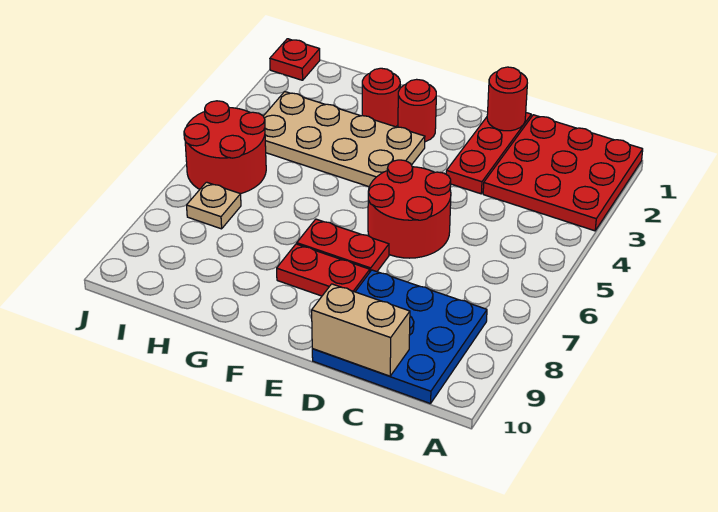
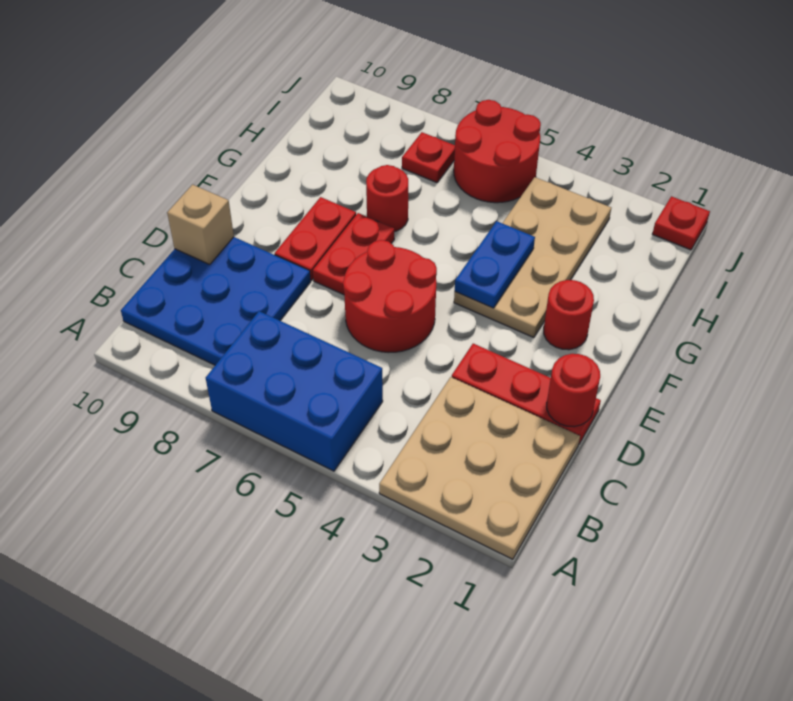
red 3x3 plate [483,115,643,231] -> tan 3x3 plate [379,377,580,559]
none -> blue 2x3 brick [206,311,383,471]
tan 1x2 brick [312,284,410,376] -> tan 1x1 brick [167,185,234,265]
none -> blue 1x2 plate [455,221,535,308]
red 1x1 round brick [362,68,400,127] -> red 1x1 round brick moved to [366,165,408,232]
tan 1x1 plate [187,182,241,229] -> red 1x1 plate [402,132,455,183]

